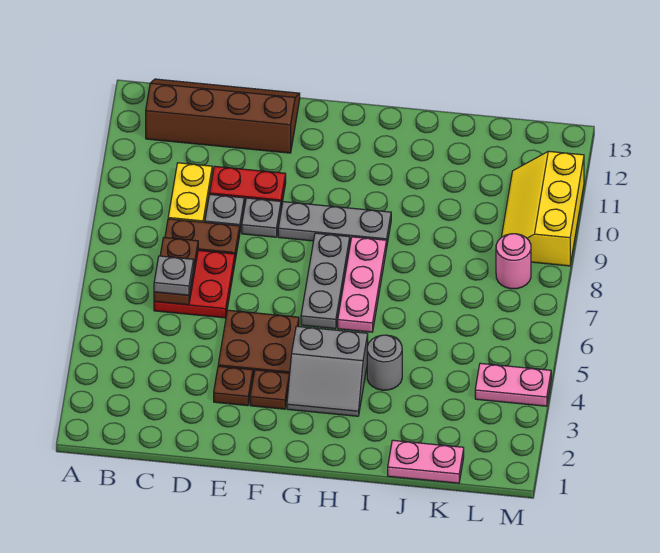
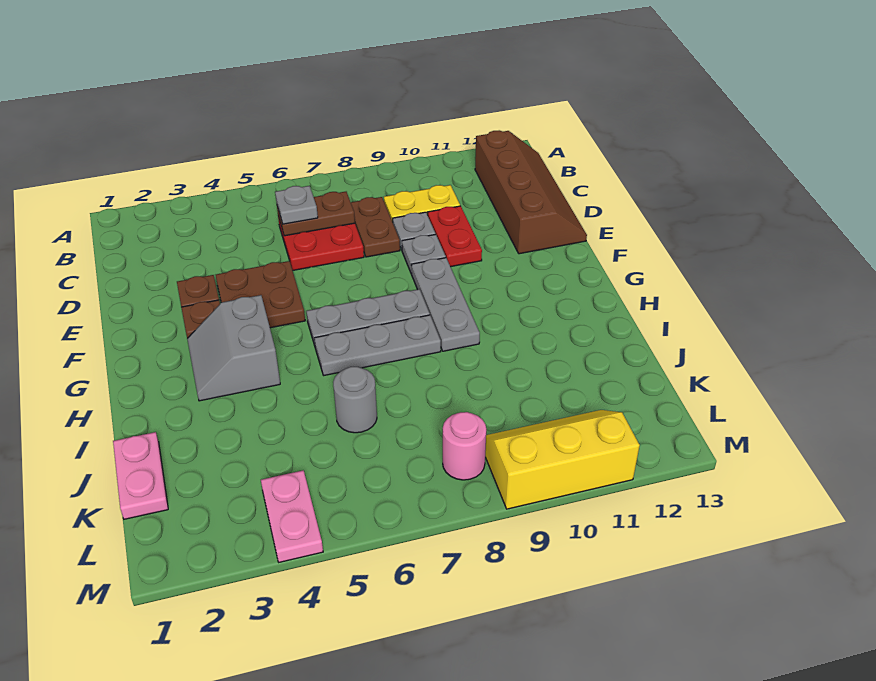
pink 1x3 plate [338,237,387,332] -> grey 1x3 plate [314,315,441,375]
grey 1x1 round brick [367,335,402,390] -> grey 1x1 round brick moved to [333,367,377,433]

